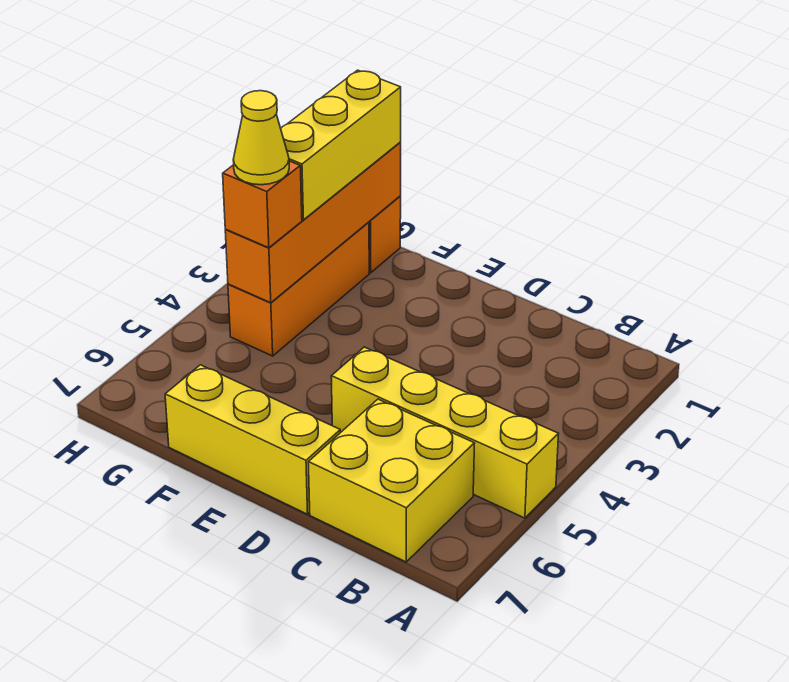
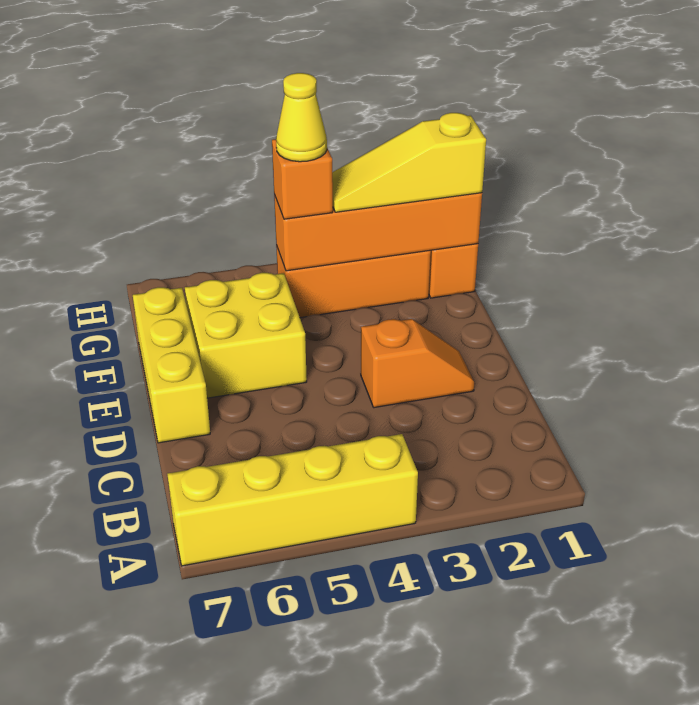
yellow 1x4 brick [331,347,558,518] -> yellow 1x4 brick turned to [167,434,418,566]
yellow 2x2 brick [308,399,475,562] -> yellow 2x2 brick moved to [185,273,307,398]
none -> orange 1x2 slope [361,319,474,408]
yellow 1x3 brick [281,70,401,220] -> yellow 1x3 slope [332,113,486,212]

